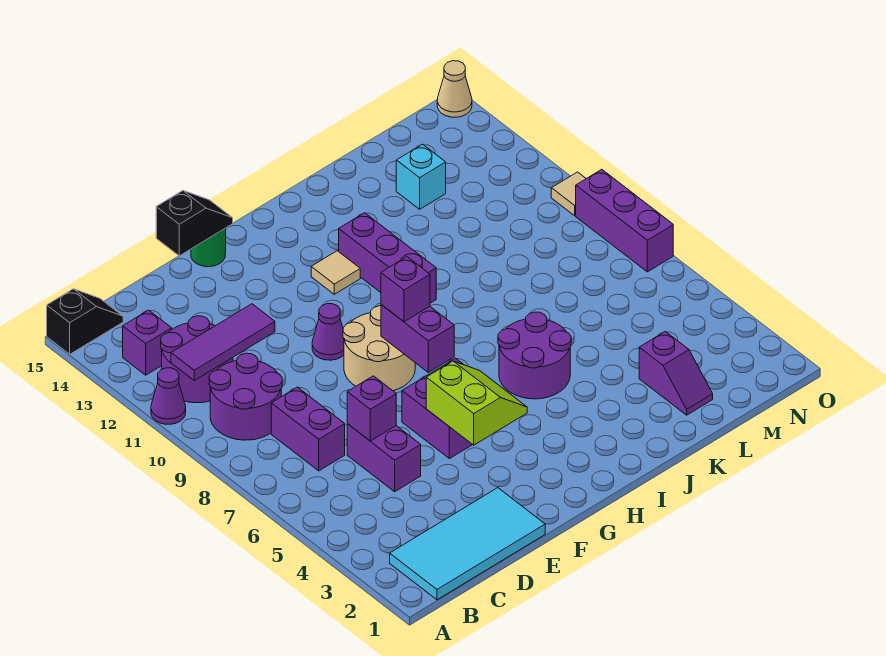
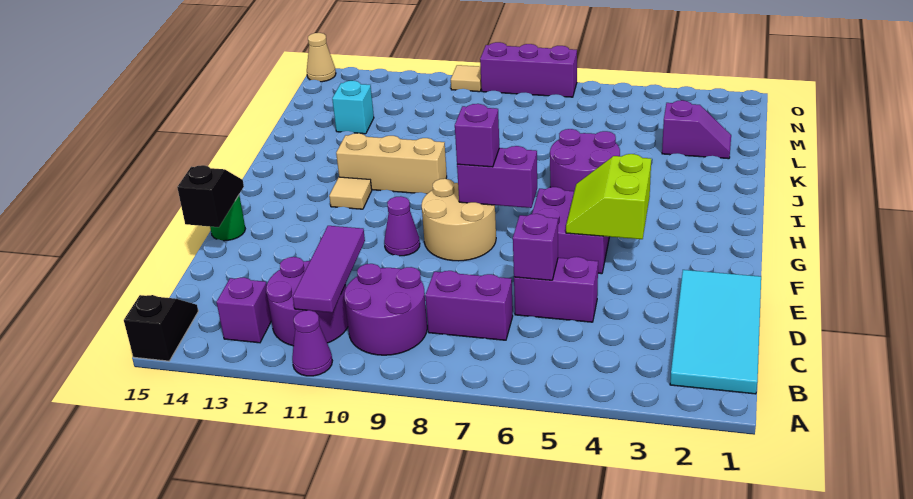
lime 2x2 slope [426,361,527,445] -> lime 2x2 slope turned to [566,154,651,239]
purple 1x3 brick [339,213,436,303] -> tan 1x3 brick [336,133,447,194]

